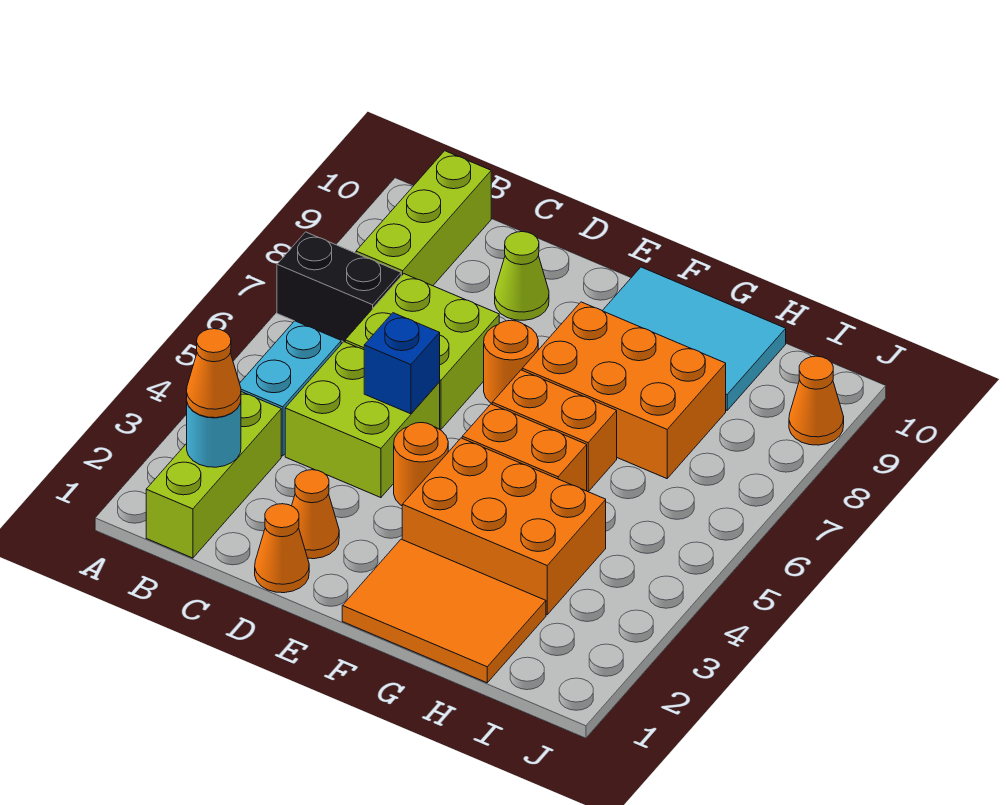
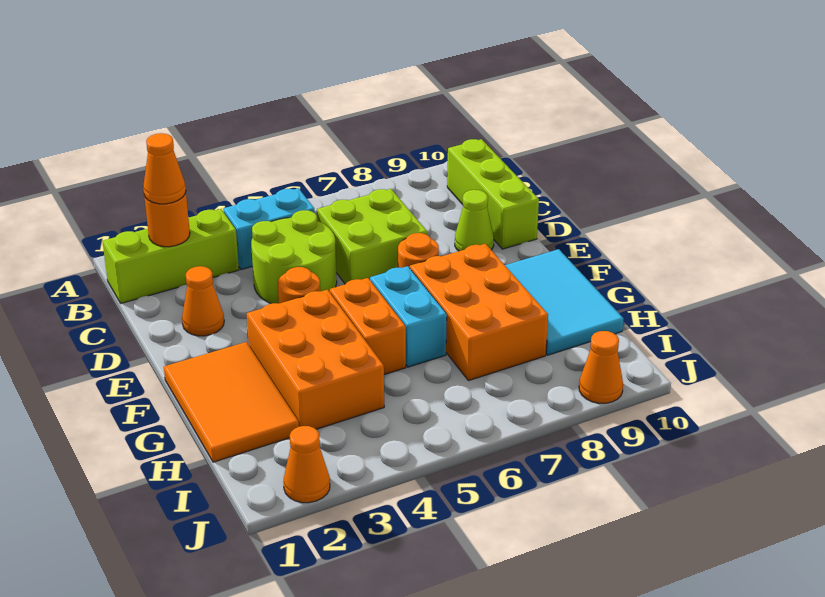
black 1x2 brick [277,232,401,342] -> none
cyan 1x1 round brick [187,403,241,467] -> orange 1x1 round brick [144,193,190,247]
lime 1x3 brick [356,151,491,286] -> lime 1x3 brick turned to [447,139,539,249]
lime 2x2 brick [285,342,440,498] -> lime 2x2 round brick [251,210,337,304]
orange 1x1 cone [255,504,309,593] -> orange 1x1 cone moved to [283,426,330,503]
blue 1x1 brick [364,313,440,414] -> none
orange 1x2 brick [492,370,617,492] -> cyan 1x2 brick [370,266,447,367]

